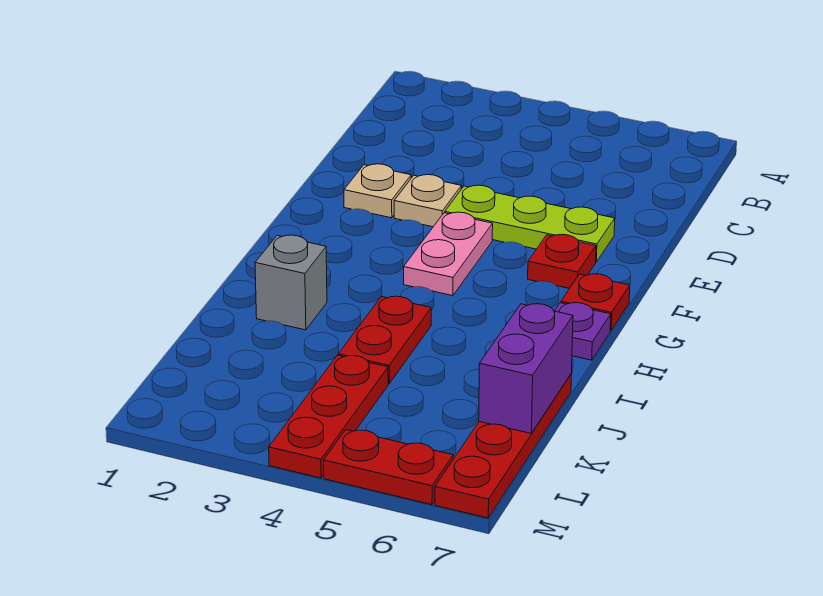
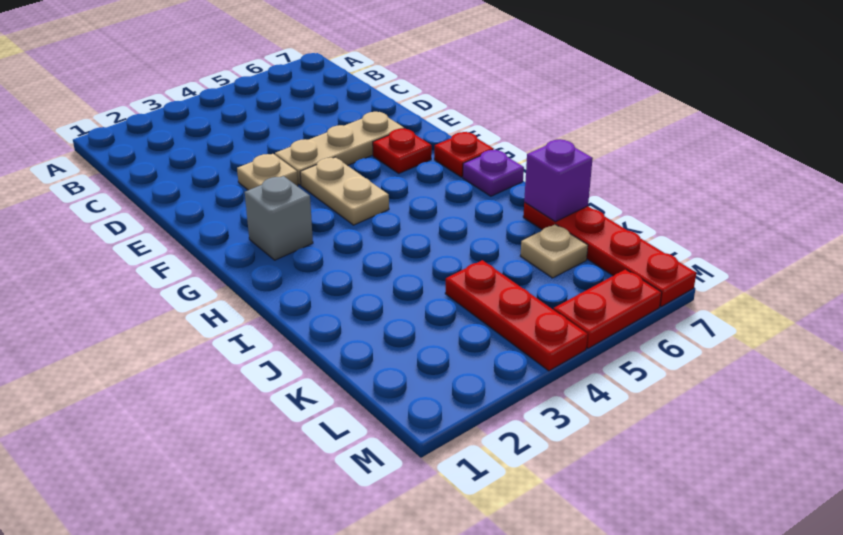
tan 1x1 plate [344,164,411,218] -> tan 1x1 plate moved to [521,224,588,278]
lime 1x3 plate [445,185,615,262] -> tan 1x3 plate [275,112,404,185]
pink 1x2 plate [404,212,493,296] -> tan 1x2 plate [300,157,389,225]
grey 1x1 brick [255,235,327,330] -> grey 1x1 brick moved to [245,176,313,260]
red 1x2 plate [338,296,431,384] -> none
purple 1x2 brick [479,304,573,433] -> purple 1x1 brick [524,139,593,222]

